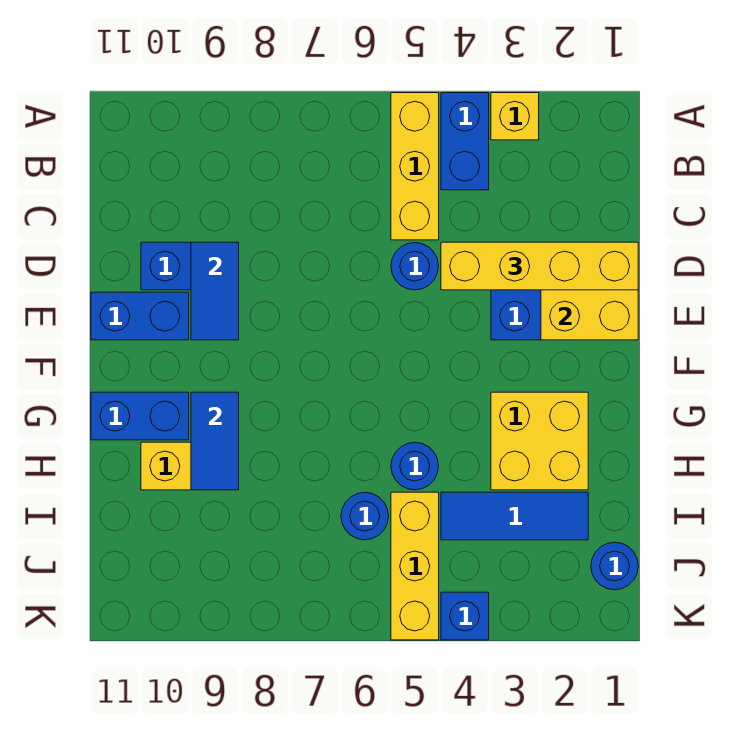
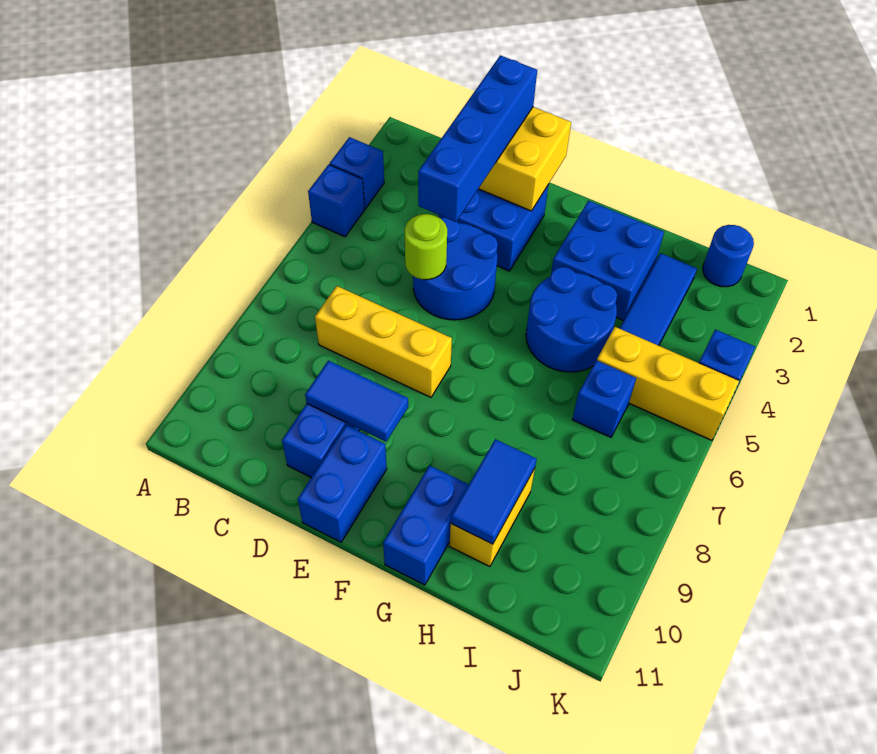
yellow 1x1 brick [491,93,539,140] -> blue 1x1 brick [330,137,384,209]
blue 1x2 brick [441,93,489,190] -> blue 1x1 brick [308,164,365,237]
yellow 1x3 brick [391,93,439,240] -> yellow 1x3 brick moved to [315,286,452,397]
yellow 1x4 brick [441,242,638,290] -> blue 1x4 brick [418,55,537,222]
blue 1x1 round brick [391,243,439,290] -> blue 2x2 round brick [413,217,498,320]
none -> lime 1x1 round brick [405,214,447,280]
yellow 2x2 brick [491,392,588,490] -> blue 2x2 brick [551,201,664,321]
blue 1x2 tile [191,392,239,490] -> blue 1x2 tile turned to [451,439,536,544]
blue 1x1 round brick [391,442,439,490] -> blue 2x2 round brick [526,267,617,372]
blue 1x1 round brick [341,492,389,540] -> blue 1x1 brick [572,360,636,437]

